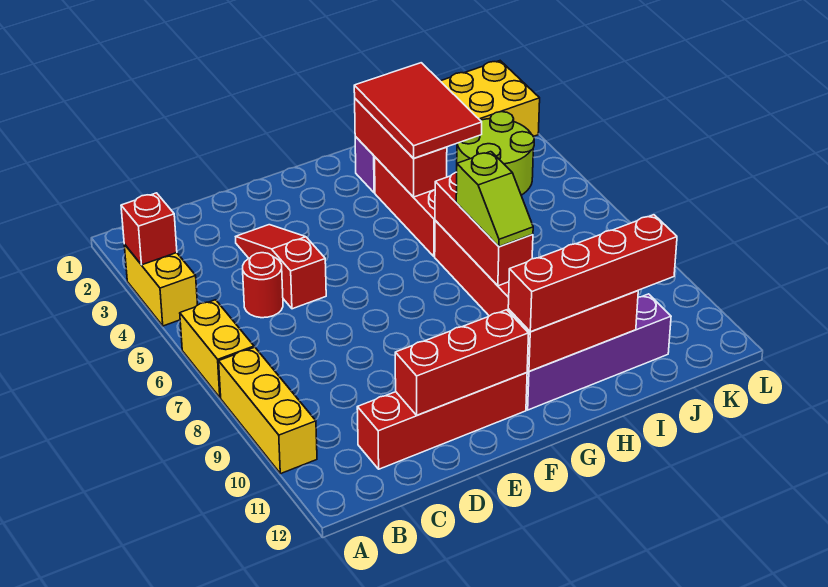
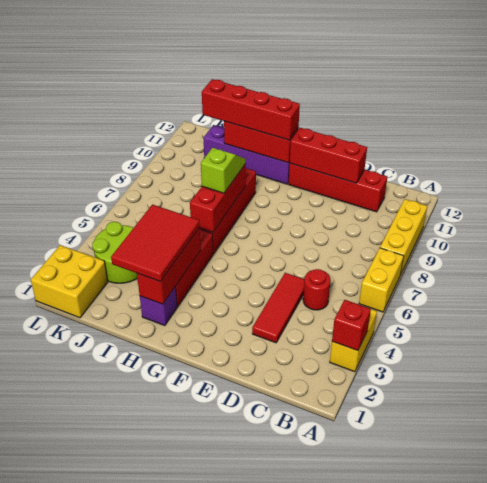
red 1x3 slope [236,225,326,309] -> red 1x3 tile [252,273,304,343]

